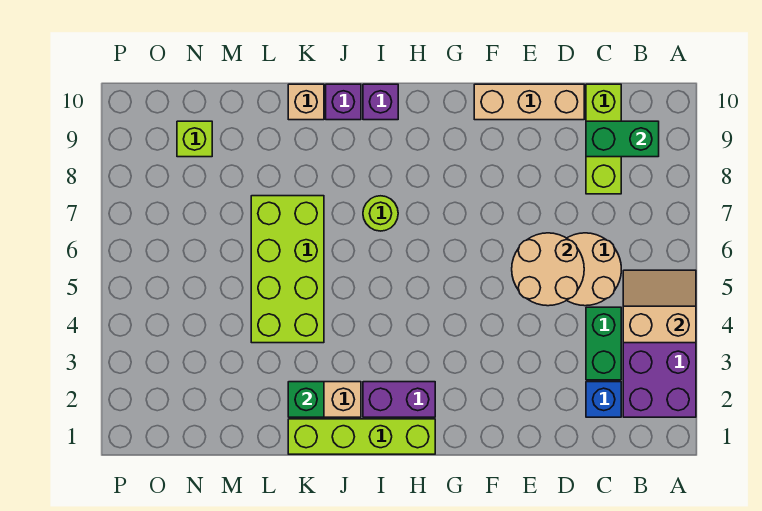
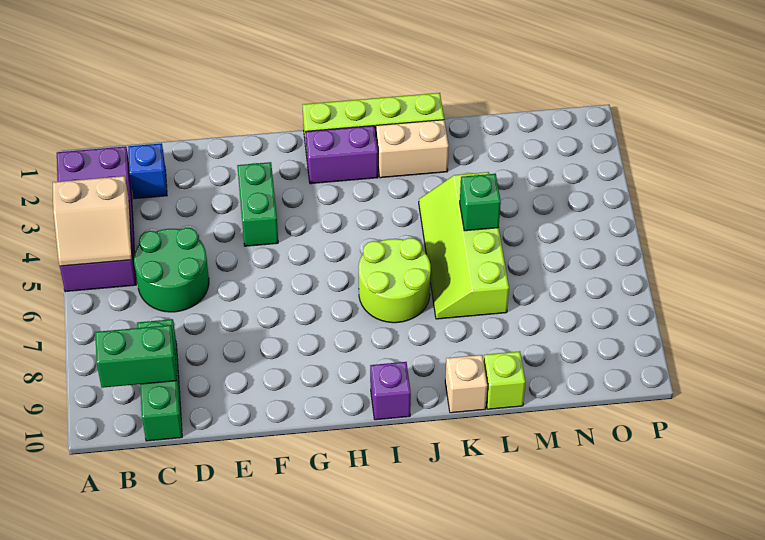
green 1x2 brick [586,307,621,380] -> green 1x2 brick moved to [237,162,278,246]
tan 2x2 round brick [567,233,621,306] -> green 2x2 round brick [134,228,209,312]
lime 1x3 brick [586,84,621,194] -> green 1x3 brick [137,319,182,441]
tan 2x2 round brick [512,233,584,306] -> none
tan 1x3 brick [474,84,584,120] -> none
lime 1x1 round brick [363,196,398,231] -> lime 2x2 round brick [358,238,431,323]
purple 1x1 brick [326,84,361,120] -> none
green 1x1 brick [288,382,324,417] -> green 1x1 brick moved to [460,174,501,231]
lime 2x4 brick [251,196,324,343] -> lime 2x4 slope [419,172,509,319]
lime 1x1 brick [177,121,212,157] -> lime 1x1 brick moved to [484,351,525,409]

